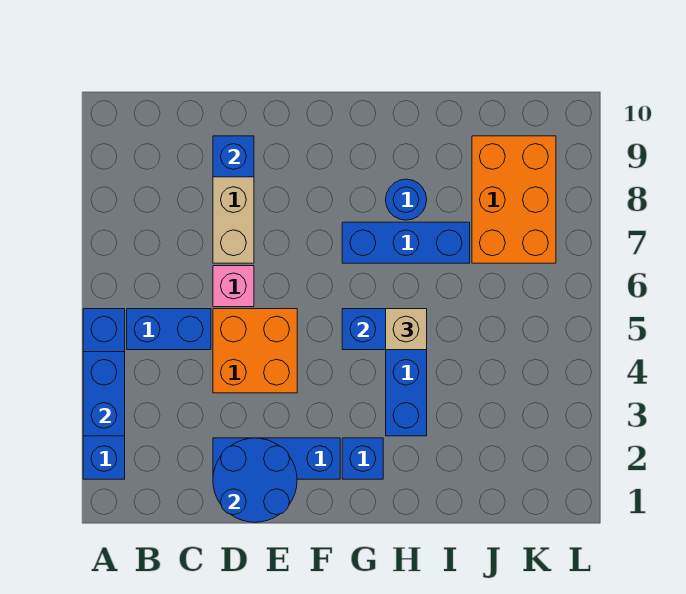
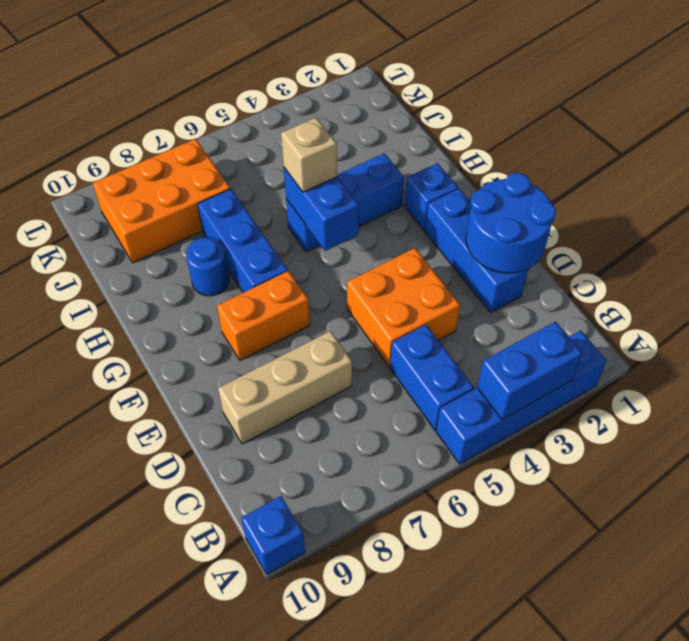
pink 1x1 brick [213,266,254,307] -> none
blue 1x1 brick [213,136,254,177] -> blue 1x1 brick moved to [241,496,305,574]
none -> orange 1x2 brick [217,271,310,360]

